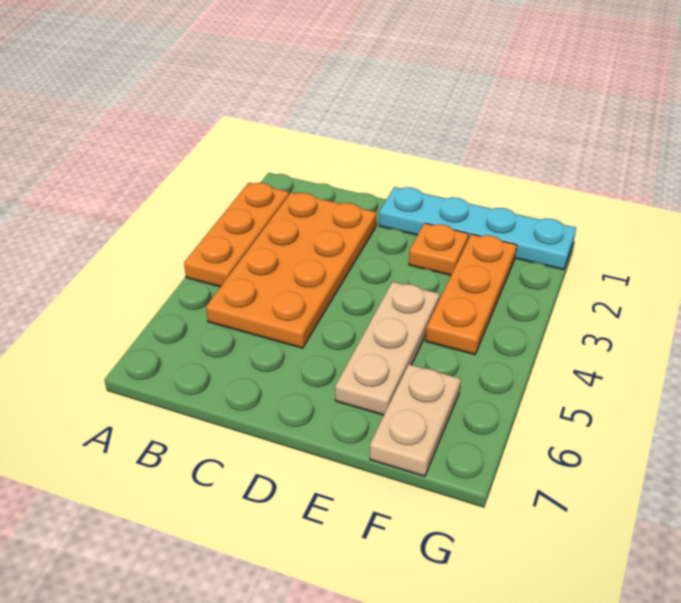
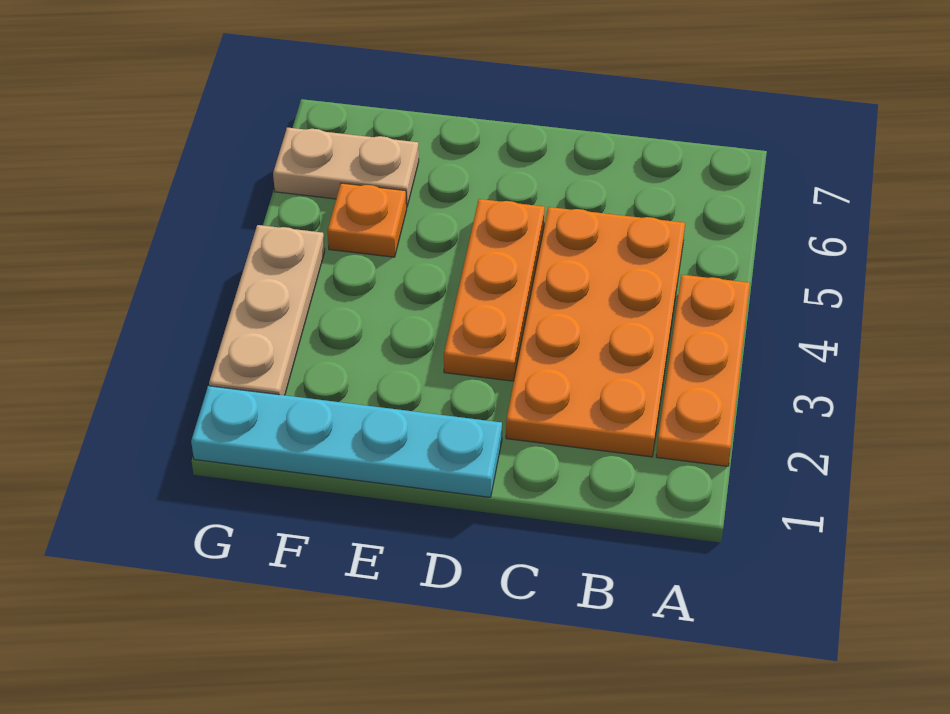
orange 1x1 plate [409,223,469,275] -> orange 1x1 plate moved to [328,183,407,257]
tan 1x3 plate [335,282,440,415] -> tan 1x3 plate moved to [209,225,325,395]
orange 1x3 plate [426,234,517,355] -> orange 1x3 plate moved to [444,199,545,381]
tan 1x2 plate [370,364,461,476] -> tan 1x2 plate turned to [273,128,419,206]

